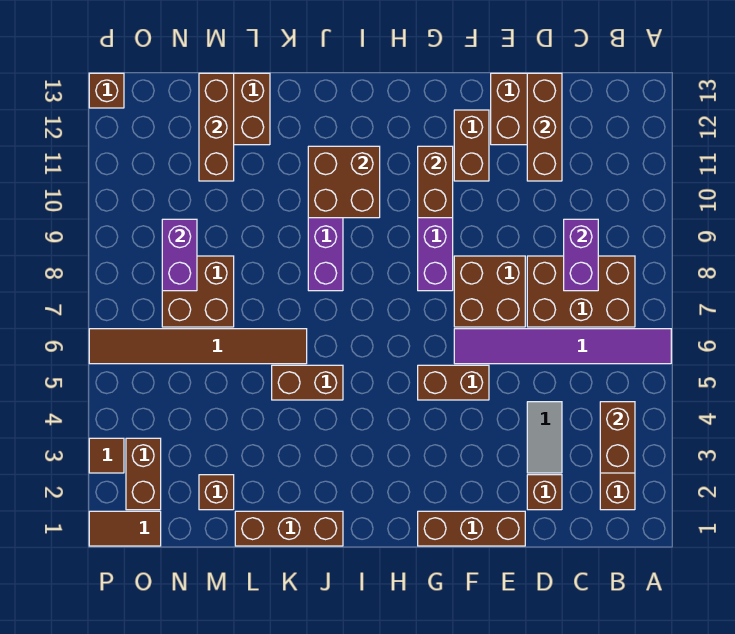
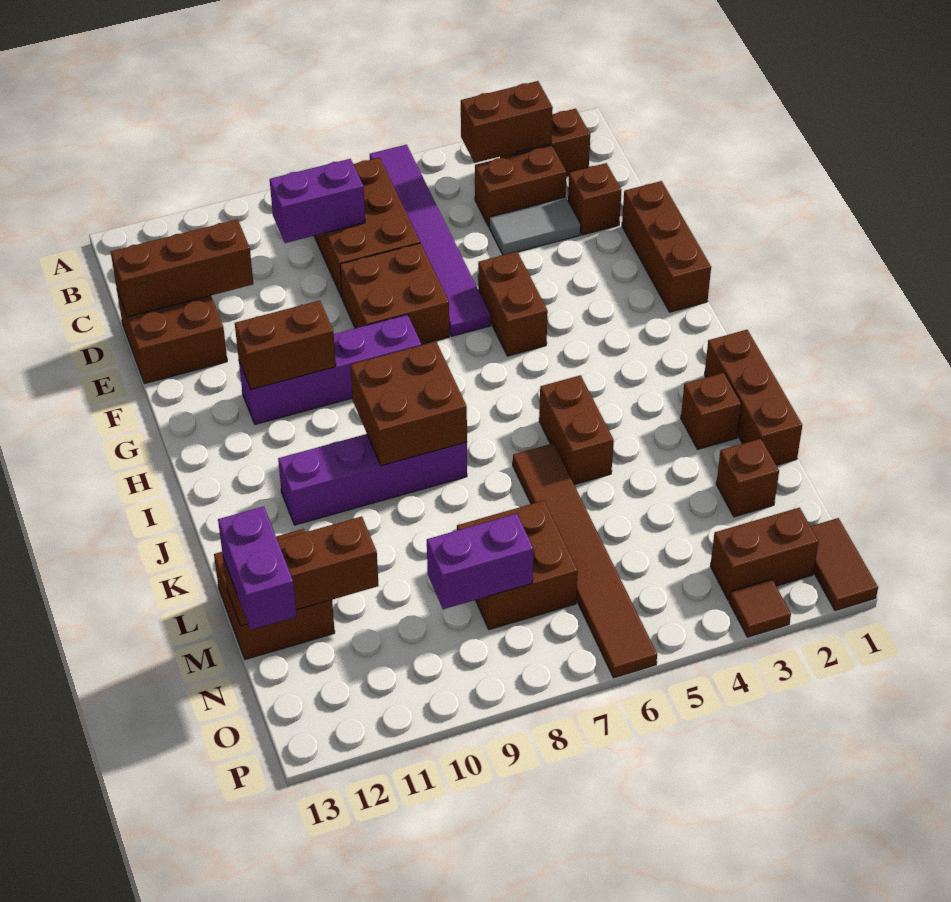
brown 1x2 brick [454,110,489,181] -> brown 1x2 brick moved to [475,145,566,227]
brown 2x2 brick [308,146,380,218] -> brown 2x2 brick moved to [351,342,467,466]
none -> purple 1x2 brick [218,506,296,630]
brown 1x1 brick [89,73,124,108] -> brown 1x1 brick moved to [681,373,741,449]

